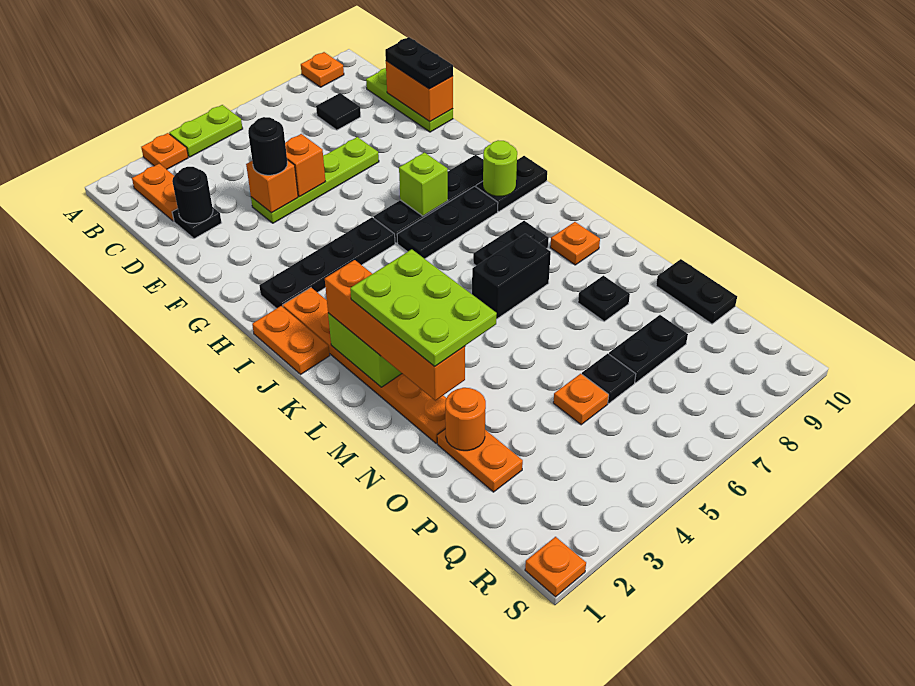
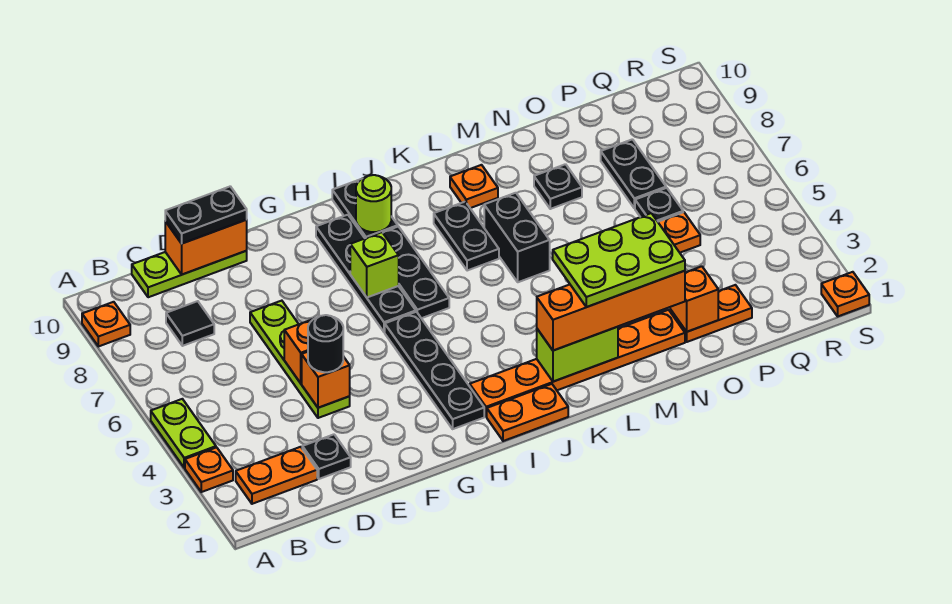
black 1x1 round brick [172,167,213,223] -> none
orange 1x1 round brick [445,388,486,451] -> orange 1x1 brick [670,266,718,332]
black 1x2 plate [656,259,737,324] -> none

